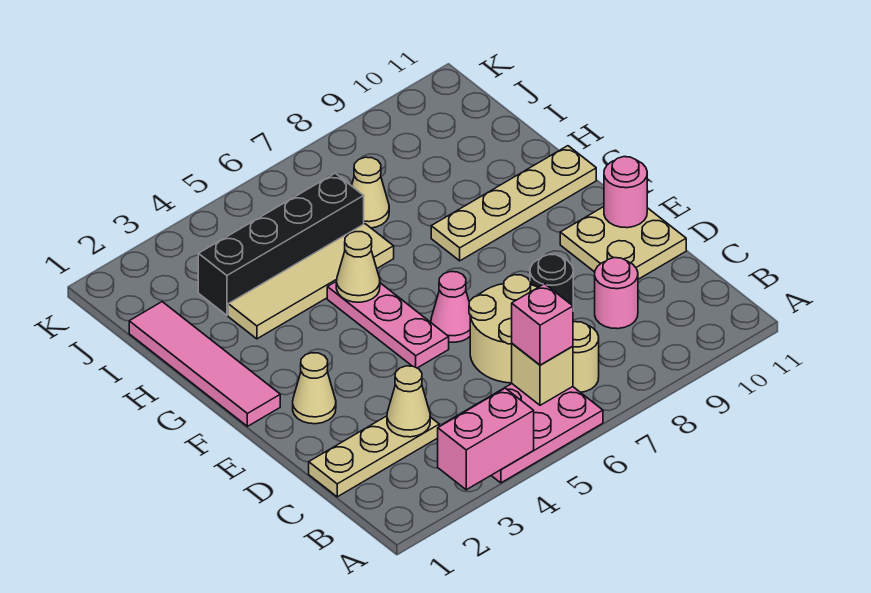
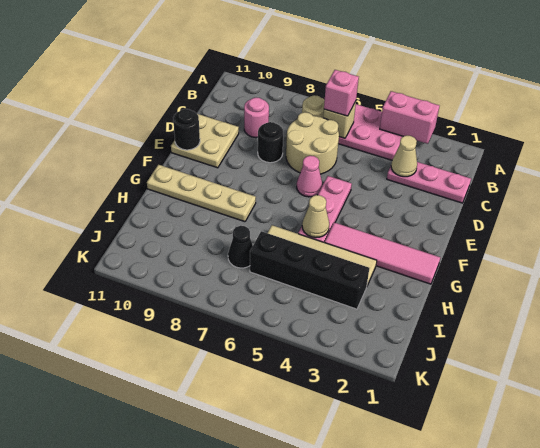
tan 1x3 plate [309,416,439,497] -> pink 1x3 plate [387,162,471,203]
tan 1x1 cone [293,353,336,424] -> none
pink 1x1 round brick [604,157,647,228] -> black 1x1 round brick [173,109,200,150]
pink 1x4 tile [129,302,280,426] -> pink 1x4 tile turned to [325,222,440,284]
tan 1x1 cone [352,157,389,228] -> black 1x1 cone [228,226,253,268]

